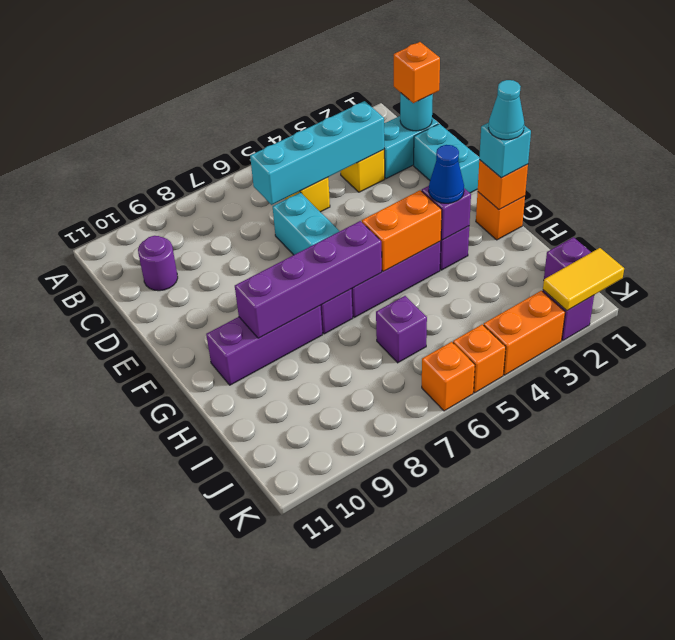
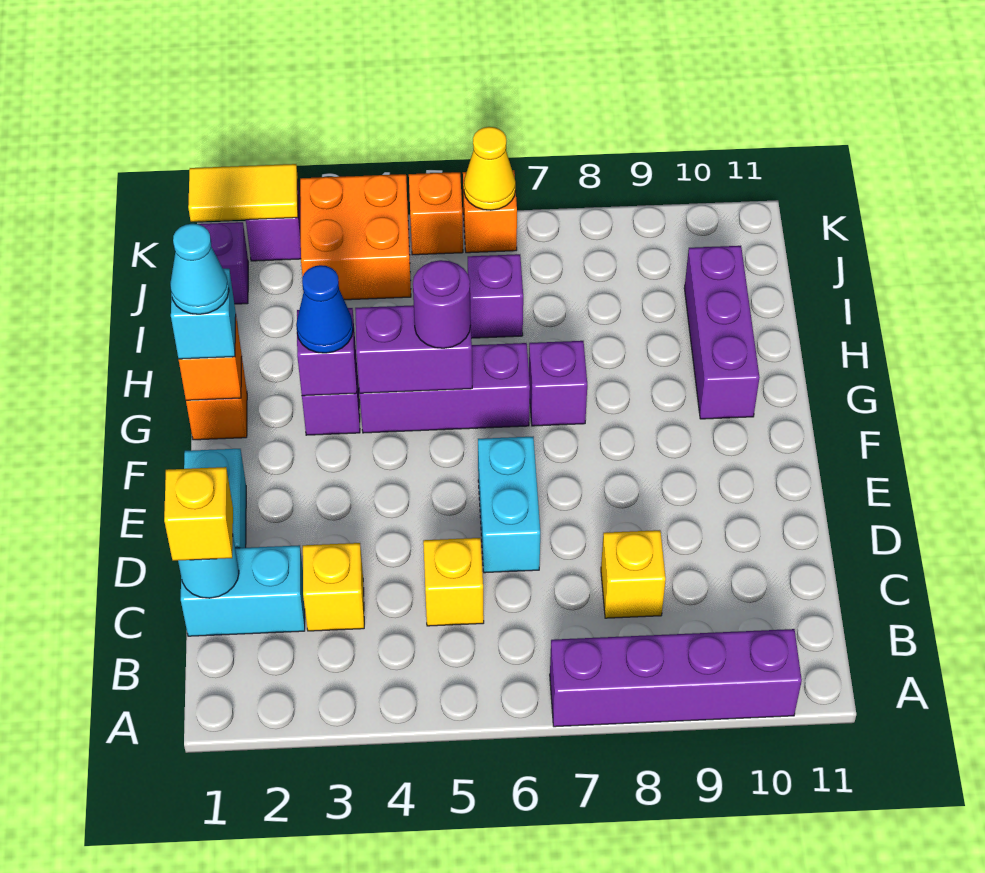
orange 1x1 brick [394,42,440,103] -> yellow 1x1 brick [164,467,233,561]
cyan 1x4 brick [250,101,384,205] -> none
none -> yellow 1x1 brick [601,530,666,618]
purple 1x1 round brick [138,236,178,291] -> purple 1x1 round brick moved to [413,260,471,348]
orange 1x2 brick [362,190,442,271] -> purple 1x2 brick [355,305,472,393]
purple 1x4 brick [235,221,382,338] -> purple 1x4 brick moved to [550,629,802,727]
purple 1x3 brick [206,306,322,385] -> purple 1x3 brick turned to [684,246,760,419]
orange 1x2 brick [484,291,565,375] -> orange 2x2 brick [300,174,411,300]
none -> yellow 1x1 cone [464,127,516,210]

